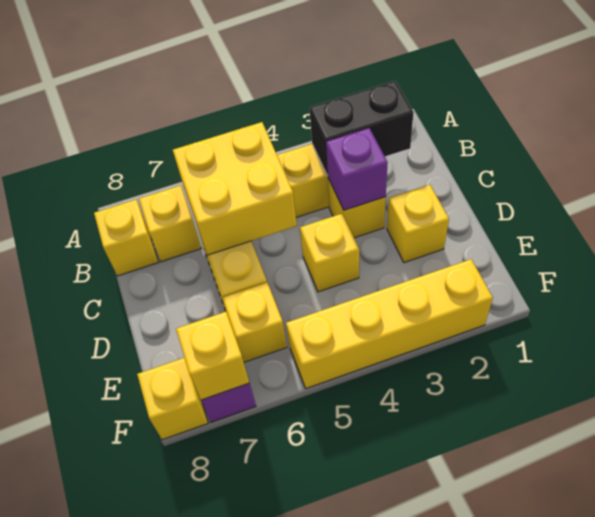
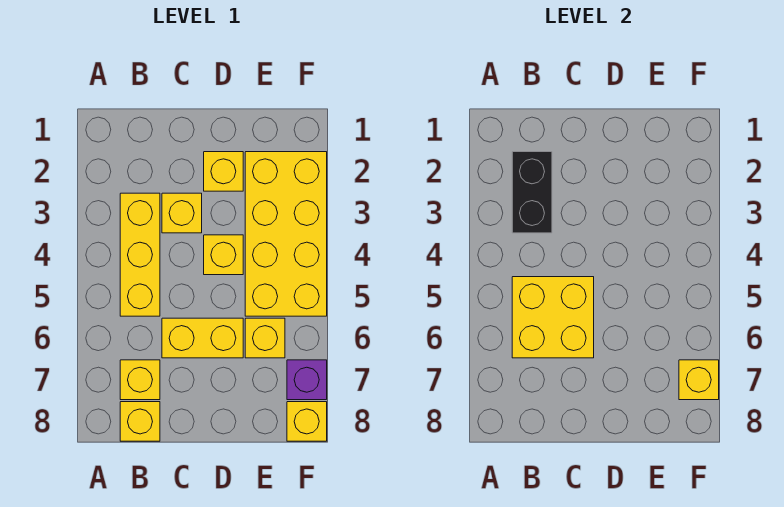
purple 1x1 brick [326,128,388,210] -> none
yellow 1x4 brick [286,259,493,389] -> yellow 2x4 brick [245,152,327,316]

